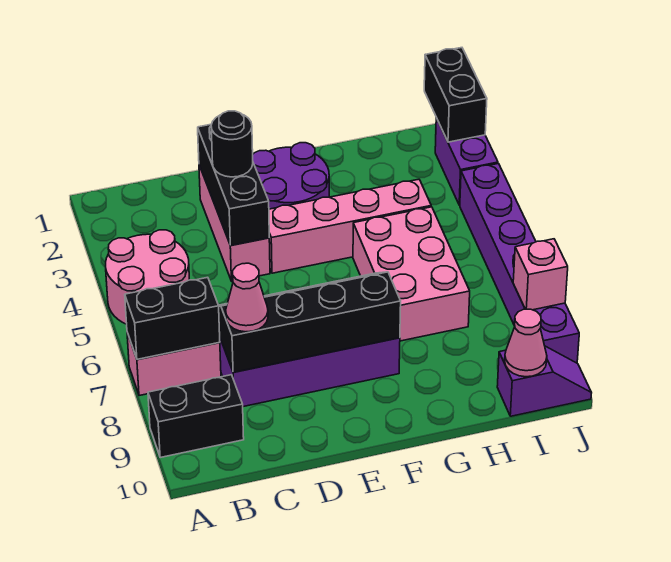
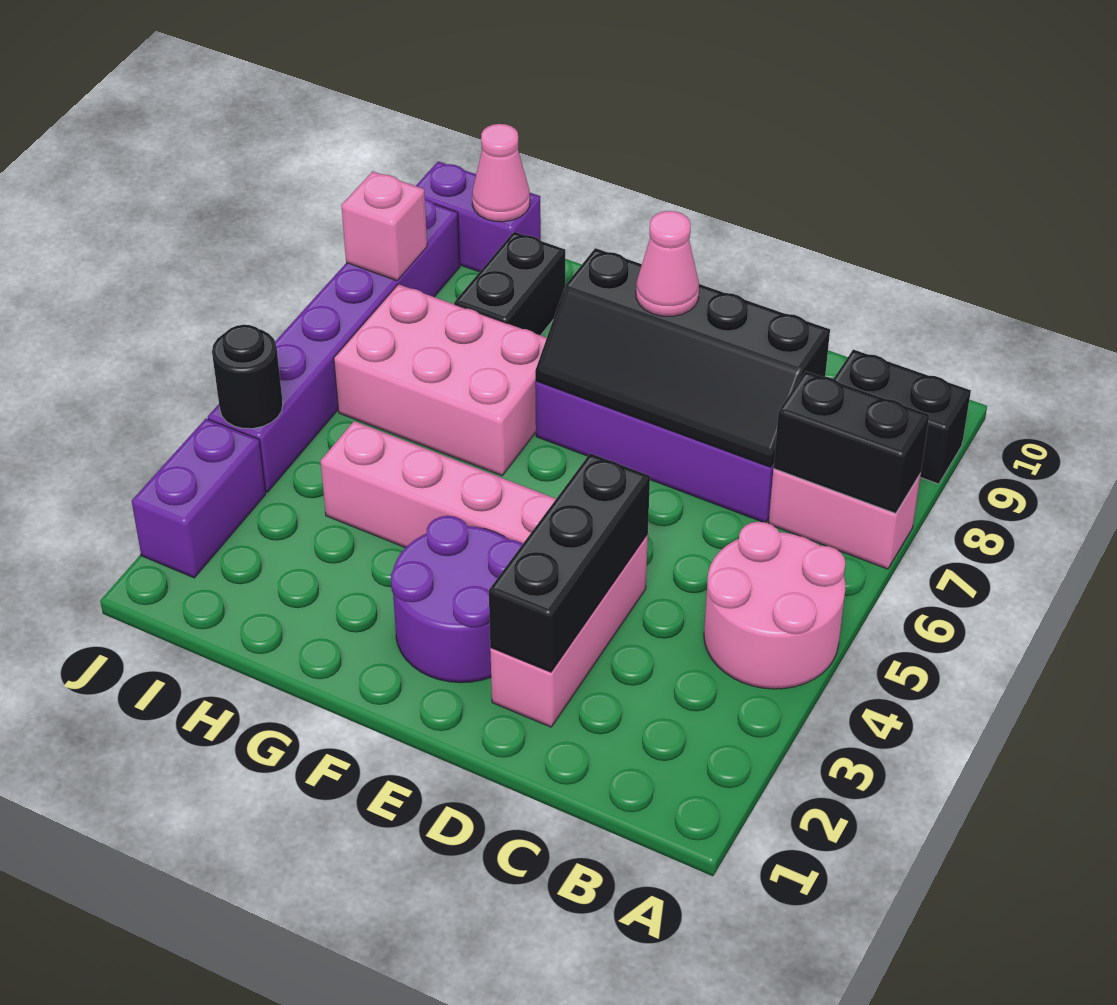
pink 1x1 cone [226,263,268,332] -> pink 1x1 cone moved to [636,211,699,316]
black 1x1 round brick [211,111,253,177] -> black 1x1 round brick moved to [212,325,283,429]
pink 2x3 brick [353,207,470,341] -> pink 2x3 brick turned to [334,284,547,476]
purple 1x2 slope [497,346,591,416] -> purple 1x2 brick [416,161,541,272]
black 1x2 brick [424,48,487,142] -> black 1x2 brick moved to [454,232,565,335]

